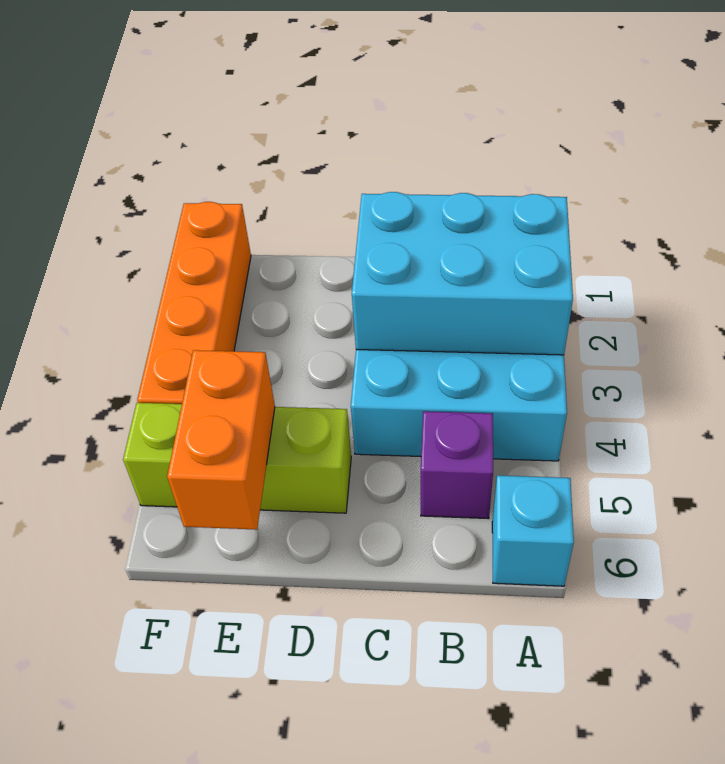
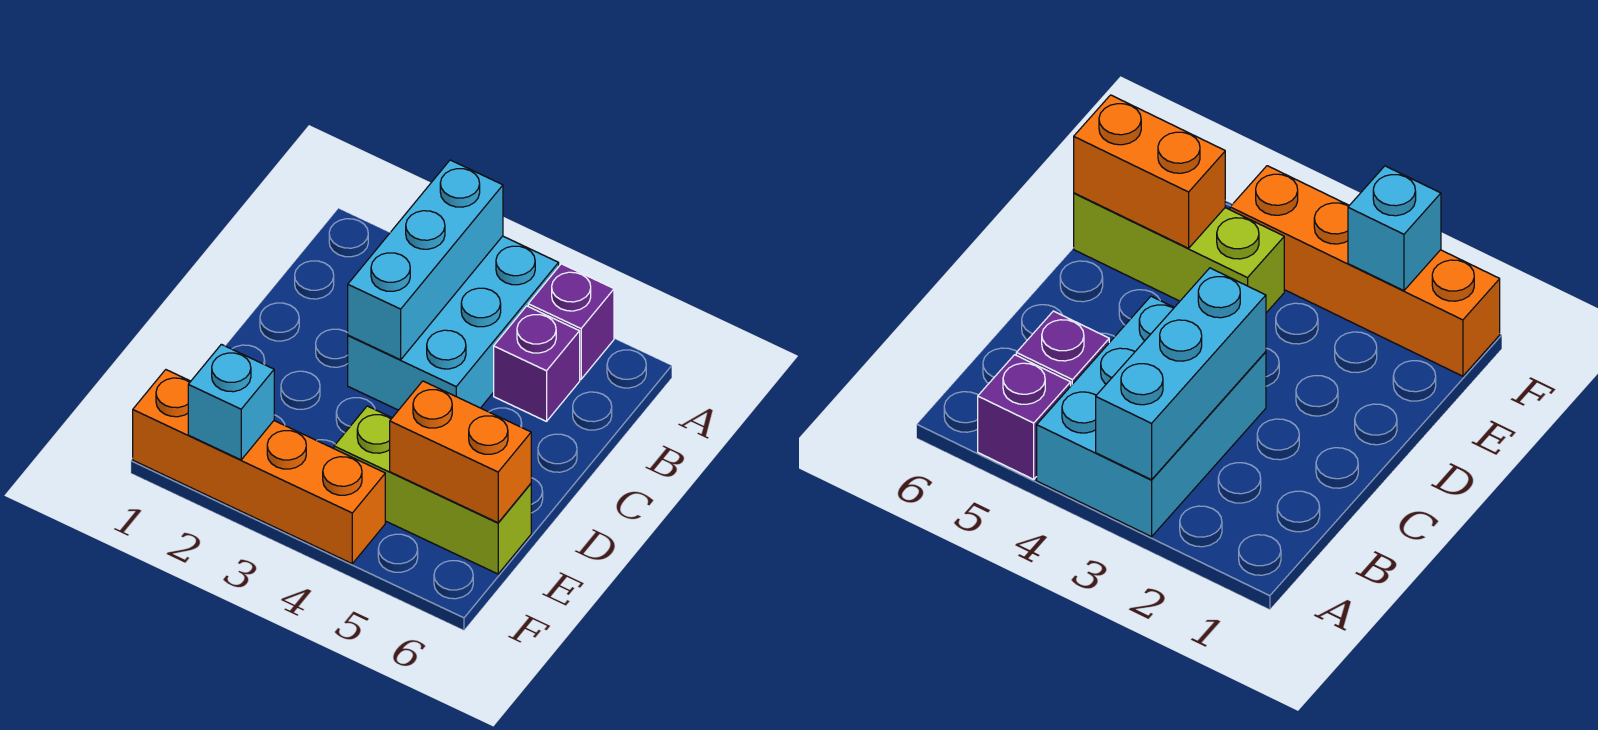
cyan 2x3 brick [352,192,573,355] -> cyan 1x3 brick [348,160,503,360]
none -> purple 1x1 brick [528,264,614,379]
cyan 1x1 brick [492,475,574,586] -> cyan 1x1 brick moved to [188,344,274,460]
lime 1x3 brick [123,403,351,513] -> lime 1x3 brick turned to [334,406,531,574]

